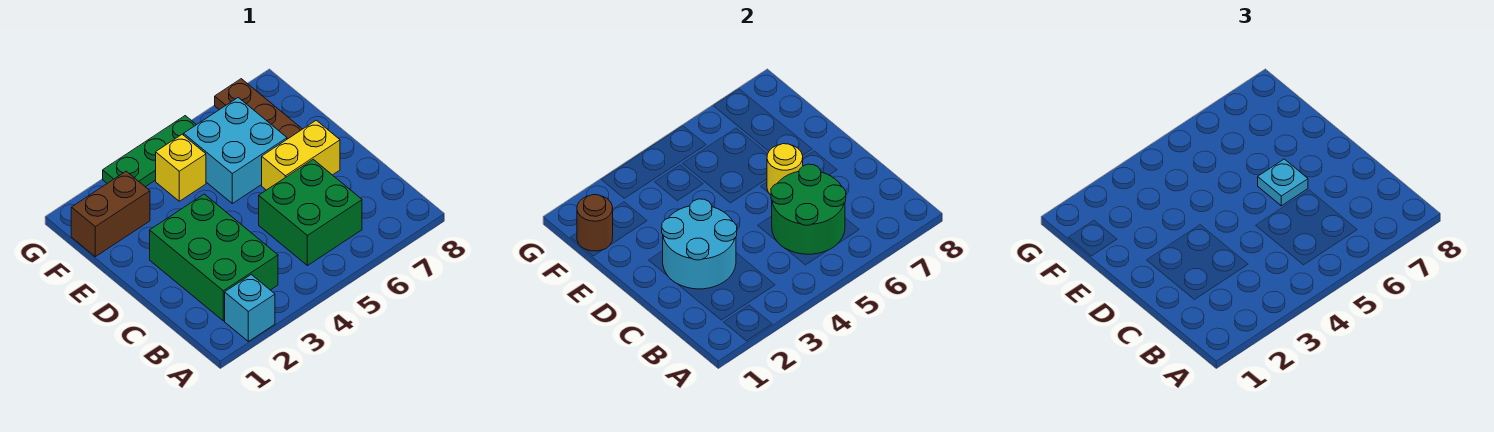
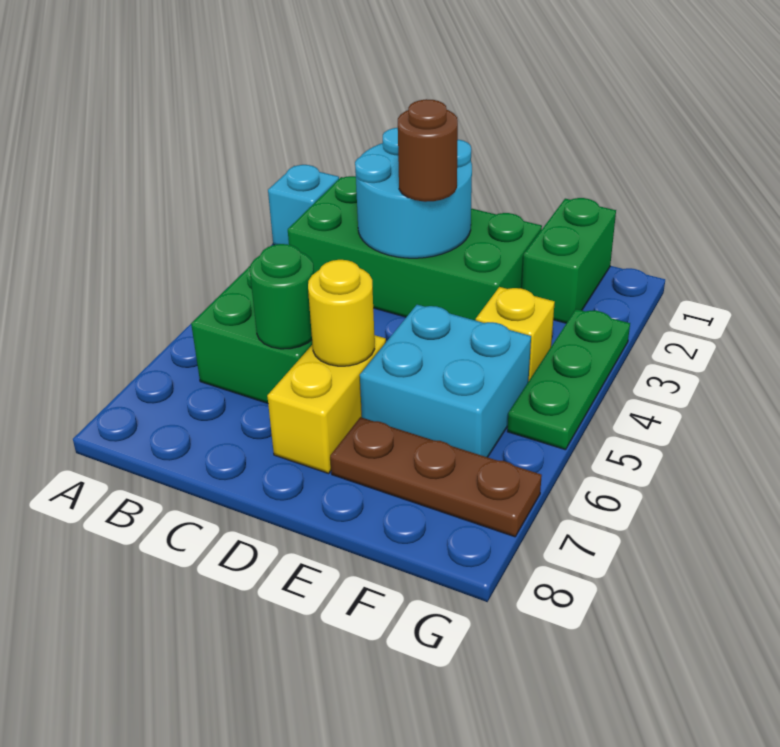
green 2x3 brick [150,194,278,321] -> green 2x4 brick [288,176,542,320]
green 2x2 round brick [771,164,846,254] -> green 1x1 round brick [250,244,314,349]
cyan 1x1 plate [1258,159,1308,206] -> none
brown 1x2 brick [71,171,150,257] -> green 1x2 brick [522,198,616,323]
brown 1x1 round brick [577,195,613,251] -> brown 1x1 round brick moved to [398,99,458,202]

